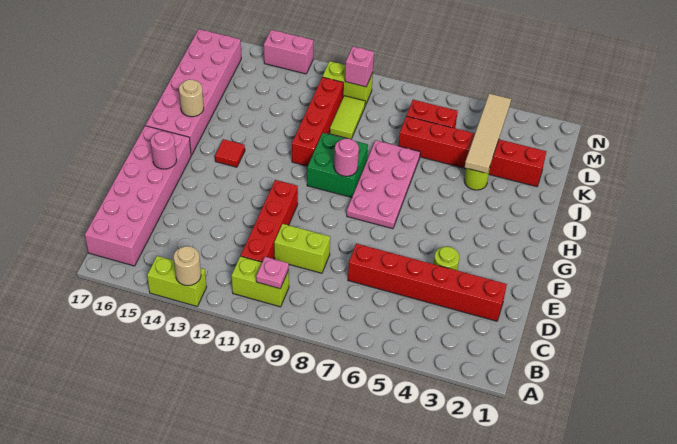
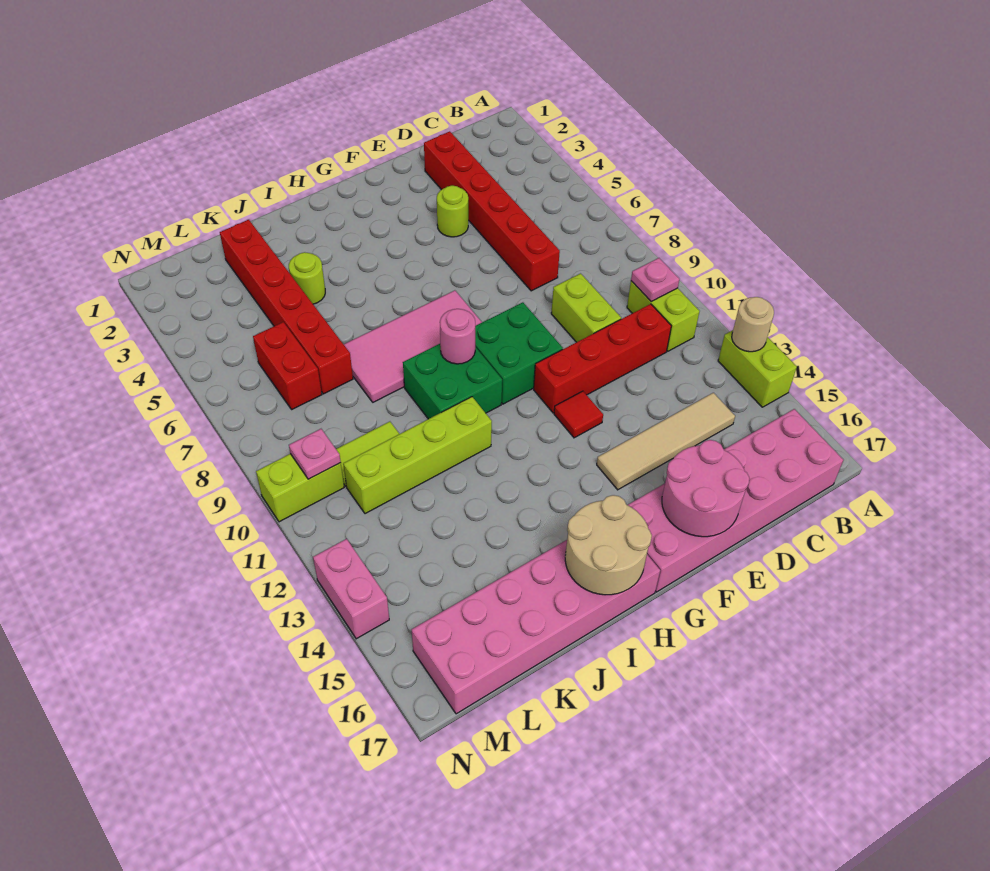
none -> green 2x2 brick [475,302,563,404]
pink 1x1 round brick [150,131,177,169] -> pink 2x2 round brick [662,440,749,537]
pink 2x4 plate [347,140,420,229] -> pink 2x4 tile [344,290,482,402]
red 1x1 tile [215,139,245,167] -> red 1x1 tile moved to [554,391,603,438]
red 1x4 brick [292,77,343,166] -> lime 1x4 brick [343,397,492,514]
tan 1x1 round brick [179,79,204,117] -> tan 2x2 round brick [565,495,652,595]
tan 1x4 tile [465,94,511,173] -> tan 1x4 tile moved to [597,393,735,490]
lime 1x2 brick [322,61,373,106] -> lime 1x2 brick turned to [256,454,344,522]
pink 1x1 brick [345,47,374,87] -> pink 1x1 plate [289,429,341,479]

